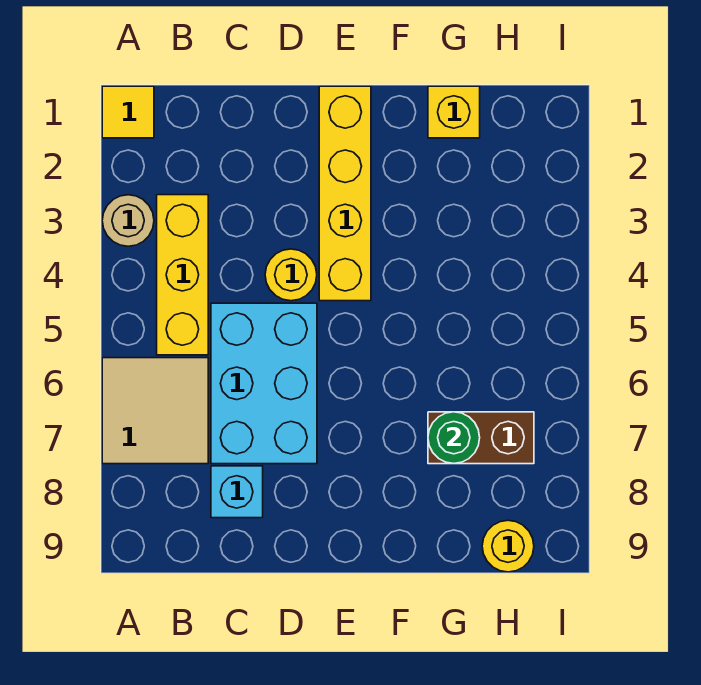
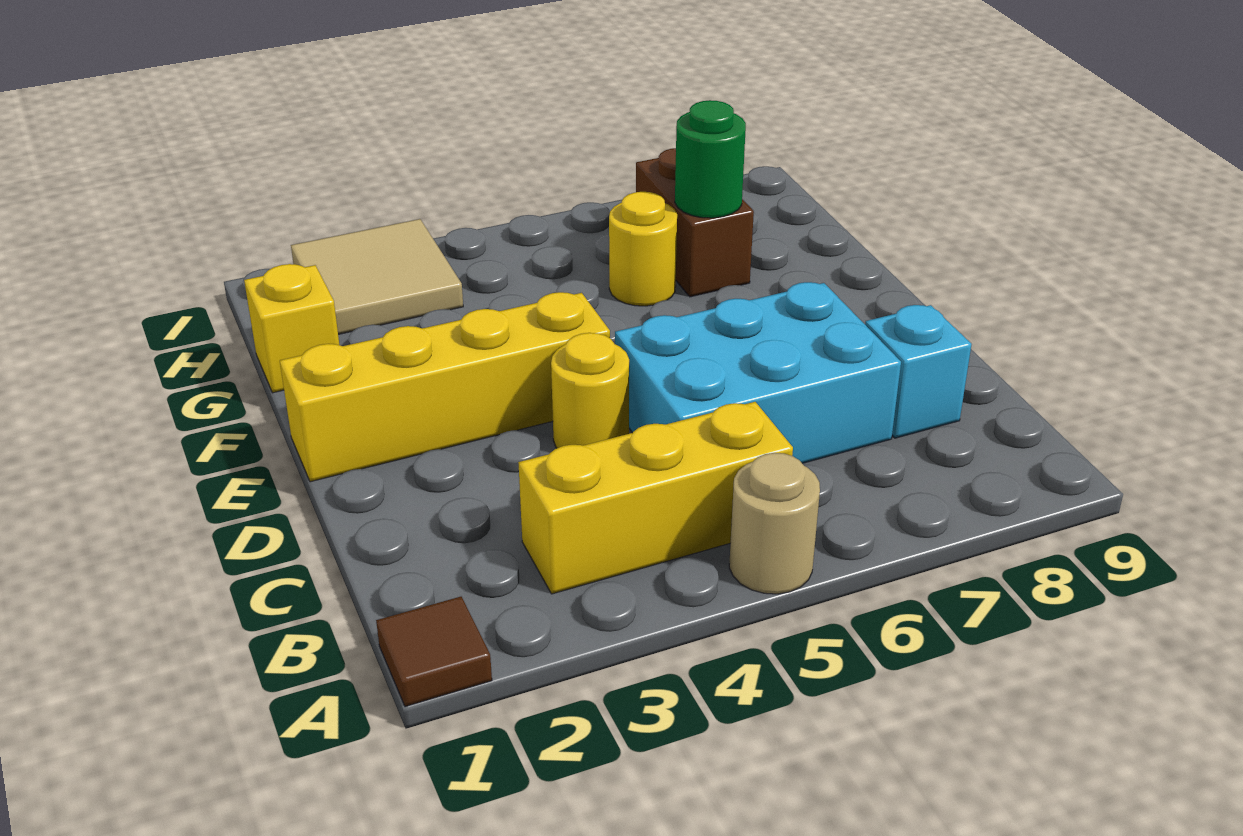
yellow 1x1 tile [102,86,154,138] -> brown 1x1 tile [376,597,492,707]
tan 1x1 round brick [102,195,154,246] -> tan 1x1 round brick moved to [729,453,820,594]
tan 2x2 tile [102,358,208,464] -> tan 2x2 tile moved to [291,219,463,335]
yellow 1x1 round brick [482,520,534,572] -> yellow 1x1 round brick moved to [609,192,677,306]

